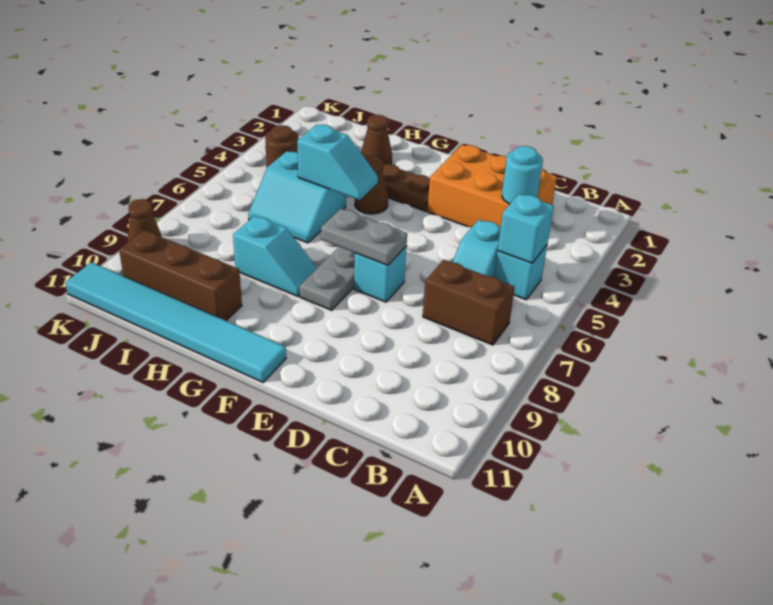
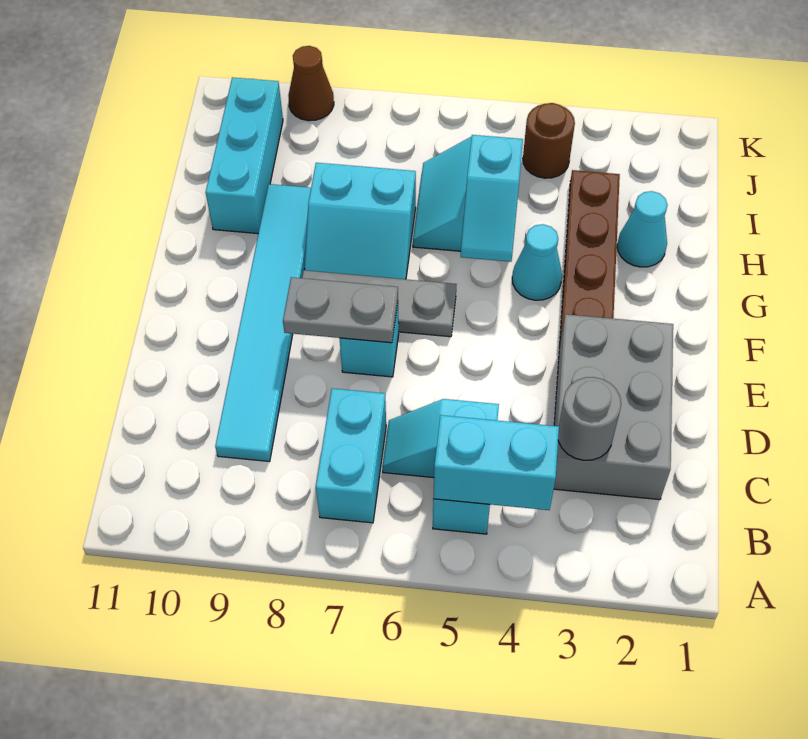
cyan 1x1 brick [498,194,554,263] -> cyan 1x2 brick [433,415,559,510]
brown 1x2 brick [423,260,515,345] -> cyan 1x2 brick [316,388,386,523]
orange 2x3 brick [427,145,557,227] -> grey 2x3 brick [554,314,673,500]
cyan 1x1 round brick [502,146,543,204] -> grey 1x1 round brick [558,377,621,460]
grey 1x2 plate [321,209,407,265] -> grey 1x2 plate turned to [283,277,398,343]
cyan 1x6 tile [65,262,286,382] -> cyan 1x6 tile moved to [215,184,311,461]
brown 1x1 cone [355,157,388,214] -> cyan 1x1 cone [512,224,562,300]
cyan 1x2 slope [233,216,317,296] -> cyan 2x2 slope [304,163,416,279]
brown 1x1 cone [361,115,392,164] -> cyan 1x1 cone [617,191,667,267]
brown 1x3 brick [119,230,242,321] -> cyan 1x3 brick [206,77,283,234]

